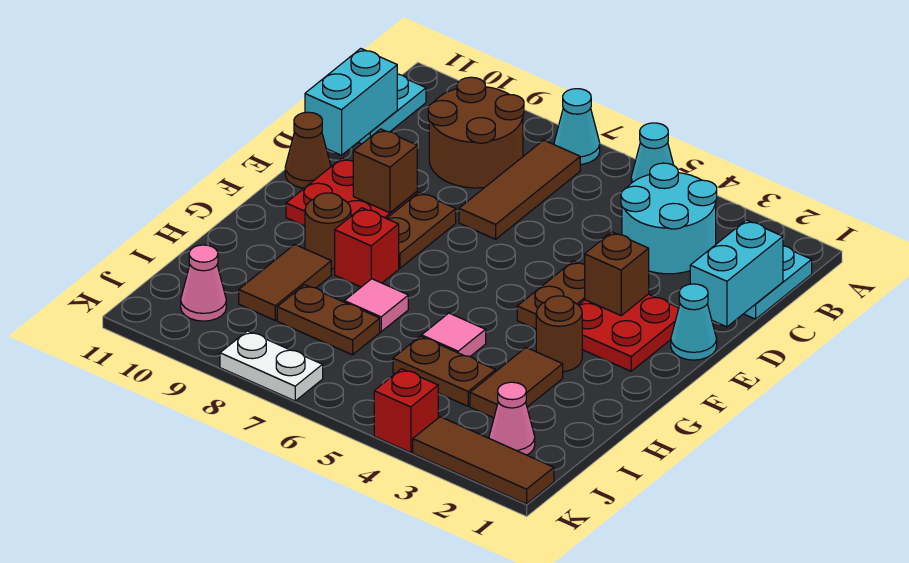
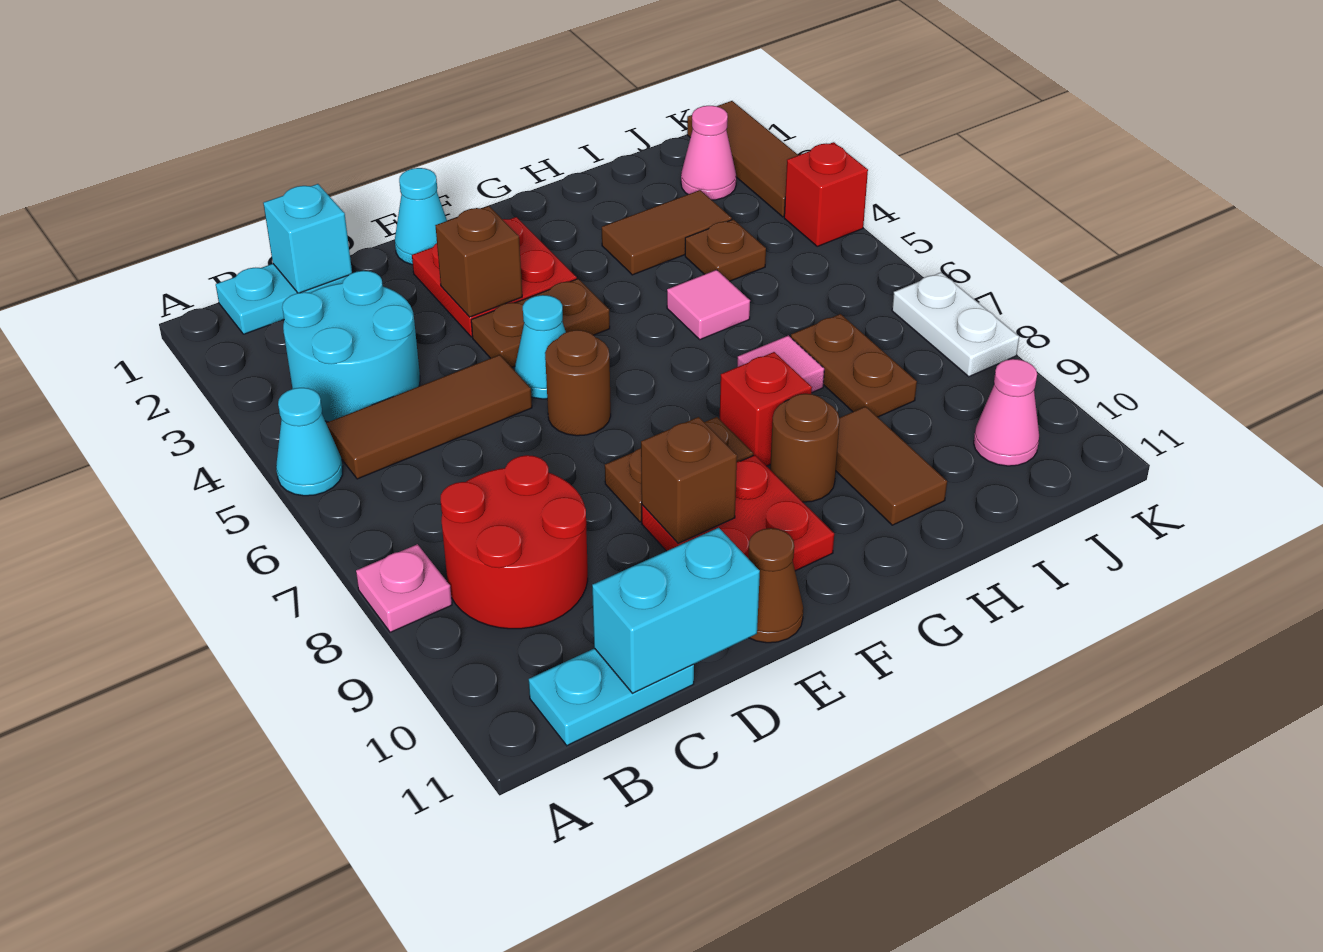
cyan 1x1 cone [554,89,600,164] -> cyan 1x1 cone moved to [515,295,566,399]
none -> pink 1x1 plate [356,544,452,632]
brown 1x3 tile [459,140,580,239] -> brown 1x3 tile moved to [326,355,532,479]
brown 2x2 round brick [428,77,524,188] -> red 2x2 round brick [441,455,588,629]
cyan 1x2 brick [690,220,783,327] -> cyan 1x1 brick [263,184,352,293]
brown 1x1 round brick [536,296,582,372] -> brown 1x1 round brick moved to [545,330,611,436]
brown 1x2 tile [239,244,331,320] -> brown 1x2 tile turned to [836,406,947,525]
brown 1x2 plate [393,336,495,406] -> brown 1x1 plate [685,219,766,281]

